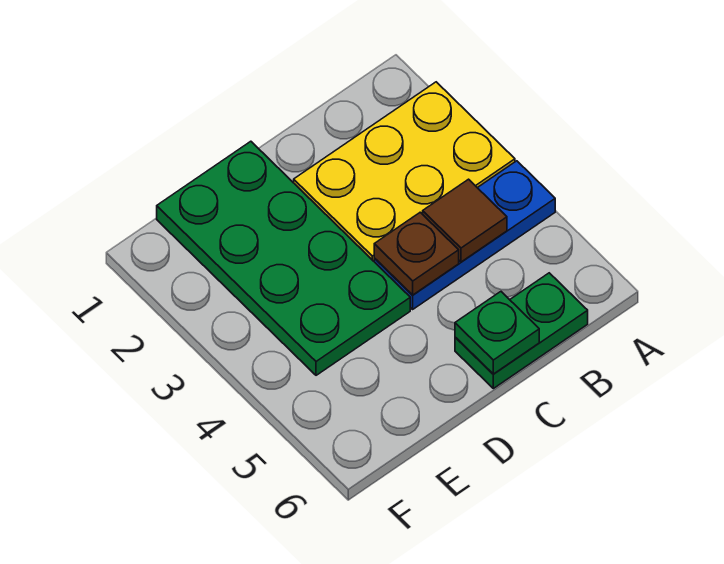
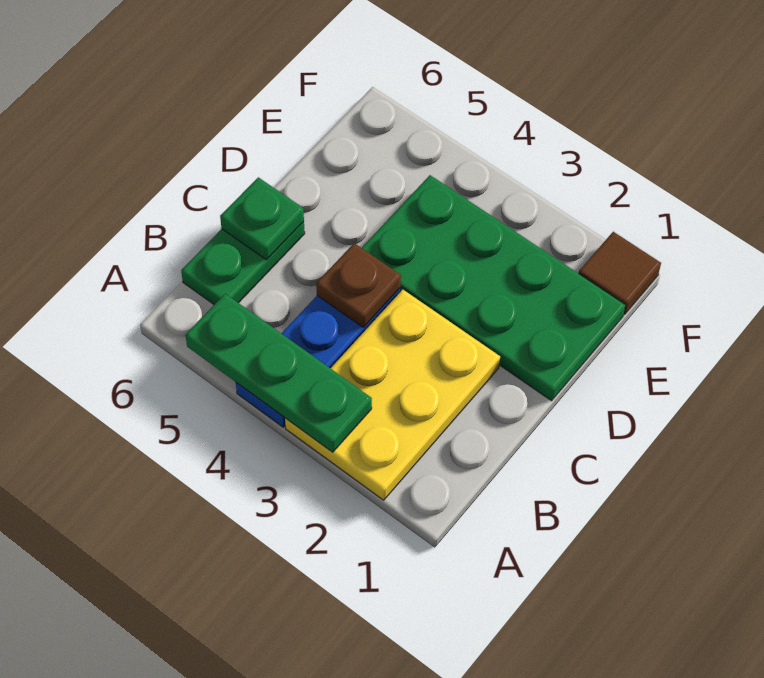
none -> green 1x3 plate [185,294,372,452]
brown 1x1 tile [423,179,507,262] -> brown 1x1 tile moved to [579,232,661,314]

